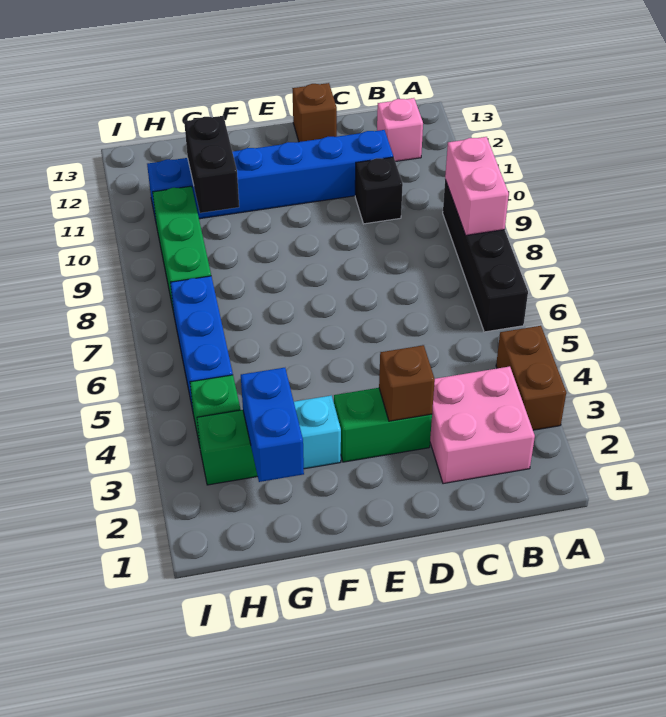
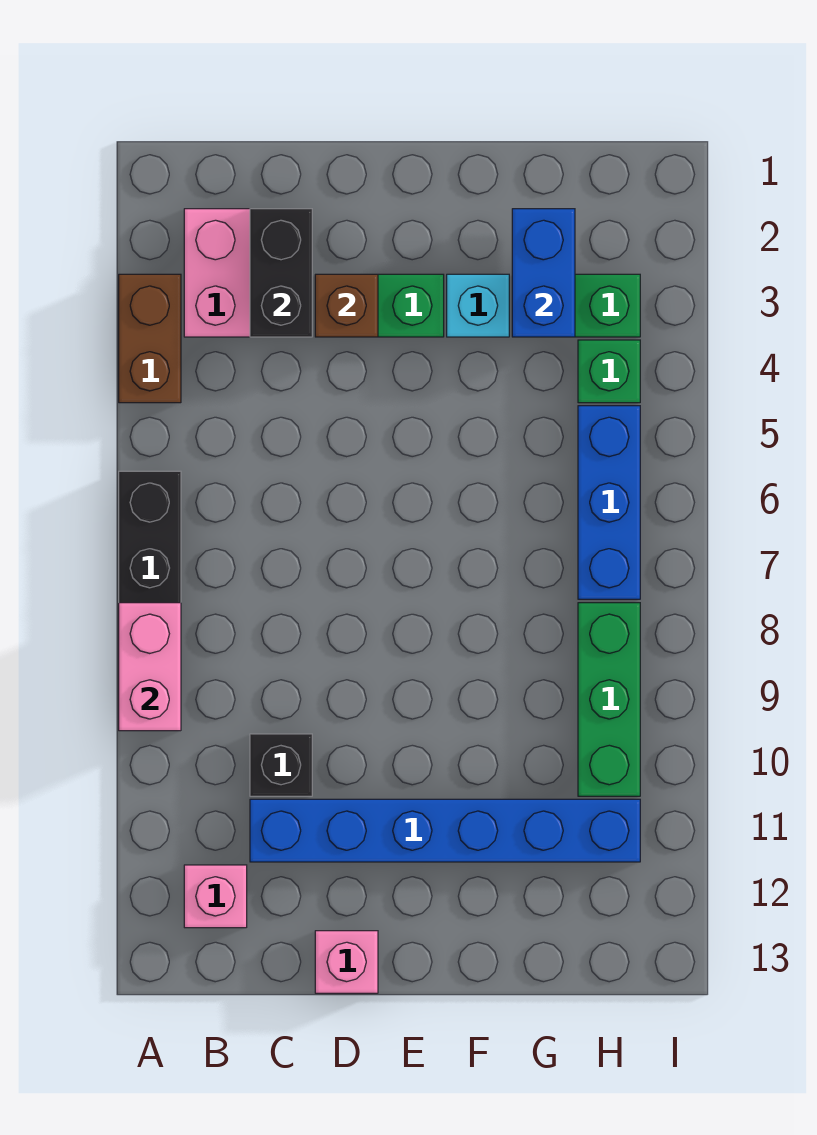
brown 1x1 brick [292,83,337,142] -> pink 1x1 brick [315,931,378,993]
black 1x2 brick [184,116,239,213] -> black 1x2 brick moved to [250,209,312,337]

